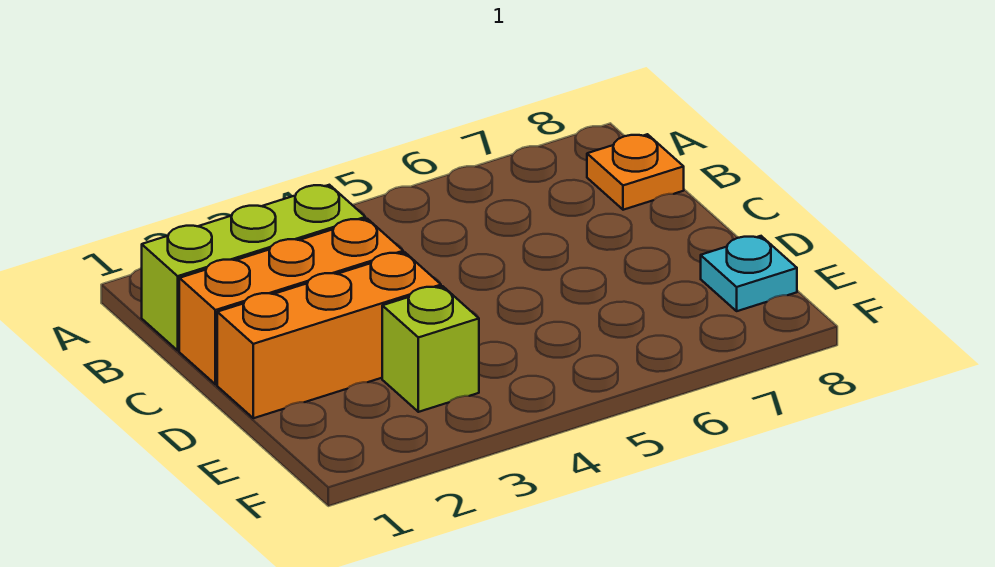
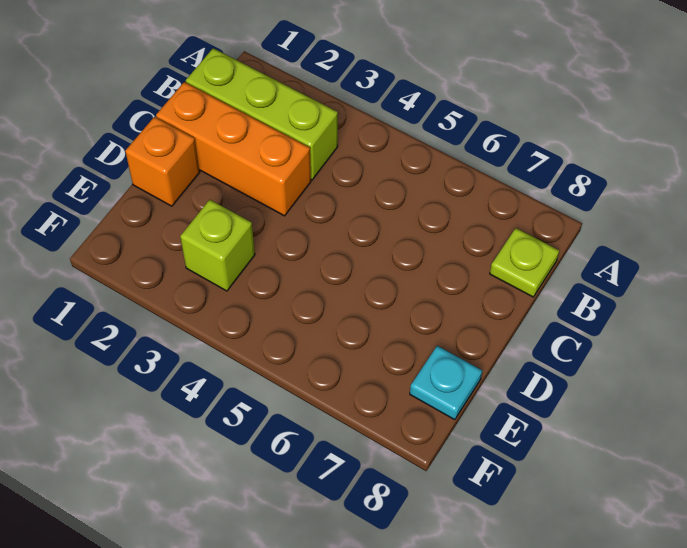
orange 1x1 plate [587,134,684,210] -> lime 1x1 plate [490,228,559,297]
orange 1x3 brick [217,253,441,418] -> orange 1x1 brick [125,117,200,206]

